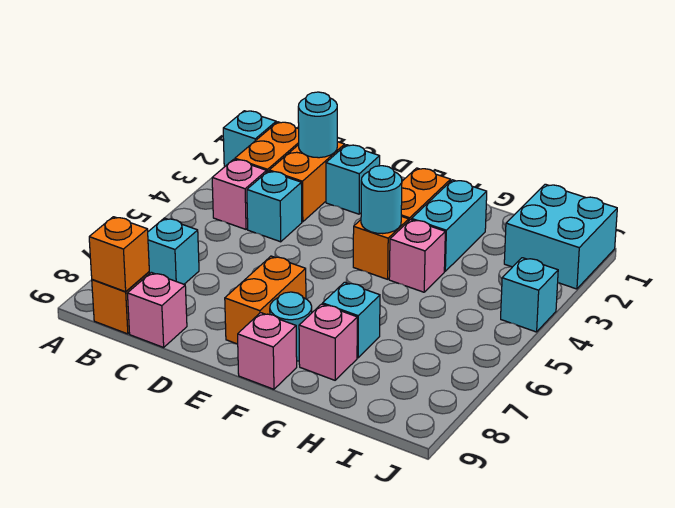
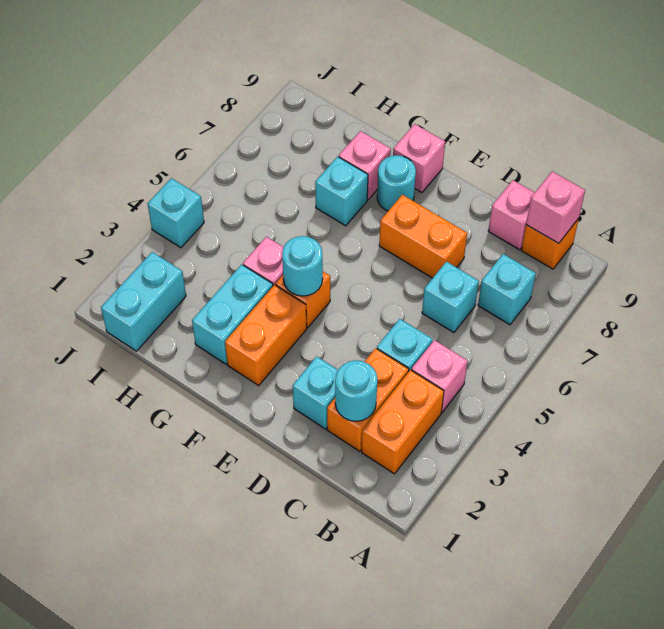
cyan 1x1 brick [223,111,276,167] -> cyan 1x1 brick moved to [422,262,479,333]
orange 1x1 brick [89,217,149,292] -> pink 1x1 brick [526,171,585,243]
orange 1x2 brick [225,256,306,344] -> orange 1x2 brick turned to [379,195,467,278]
cyan 2x2 brick [504,184,617,289] -> cyan 1x2 brick [101,252,186,351]

